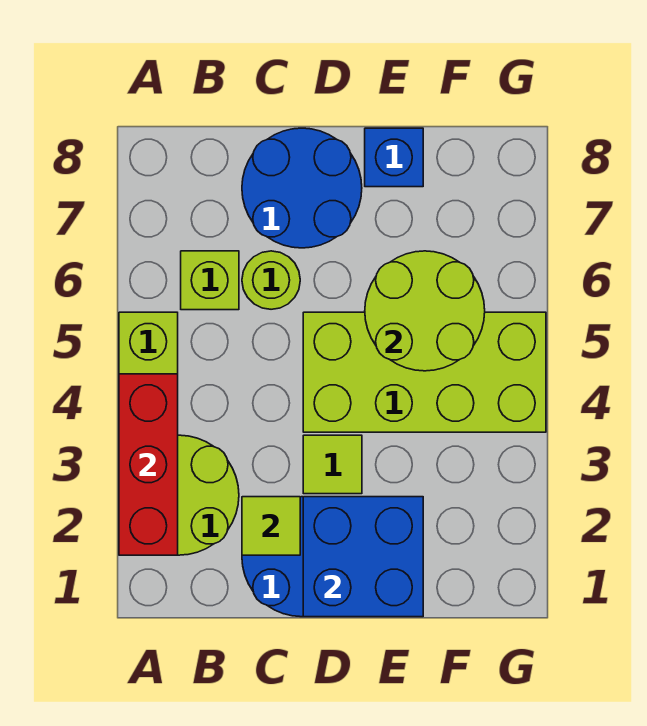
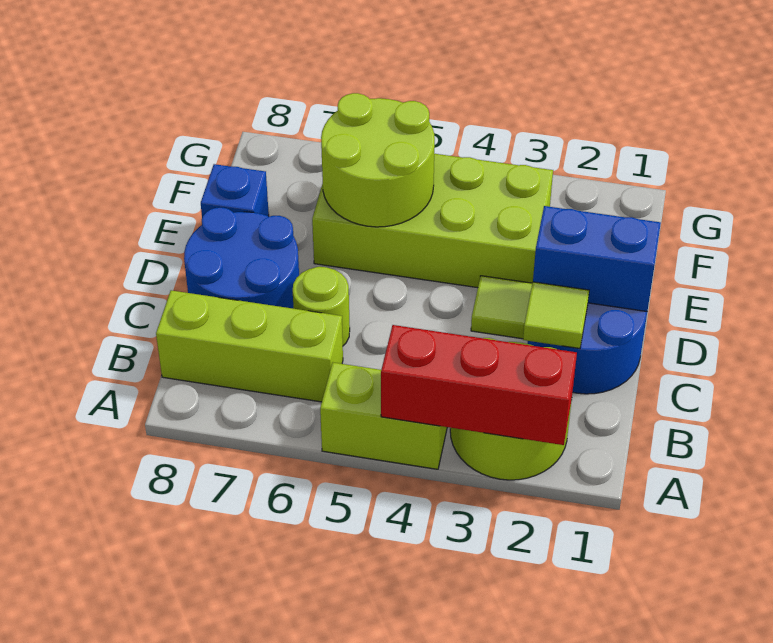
lime 1x1 brick [181,251,239,310] -> lime 1x3 brick [156,290,343,402]
blue 2x2 brick [303,497,423,617] -> blue 1x2 brick [533,206,661,311]
lime 2x4 brick [303,312,546,432] -> lime 2x4 brick turned to [312,154,553,288]

